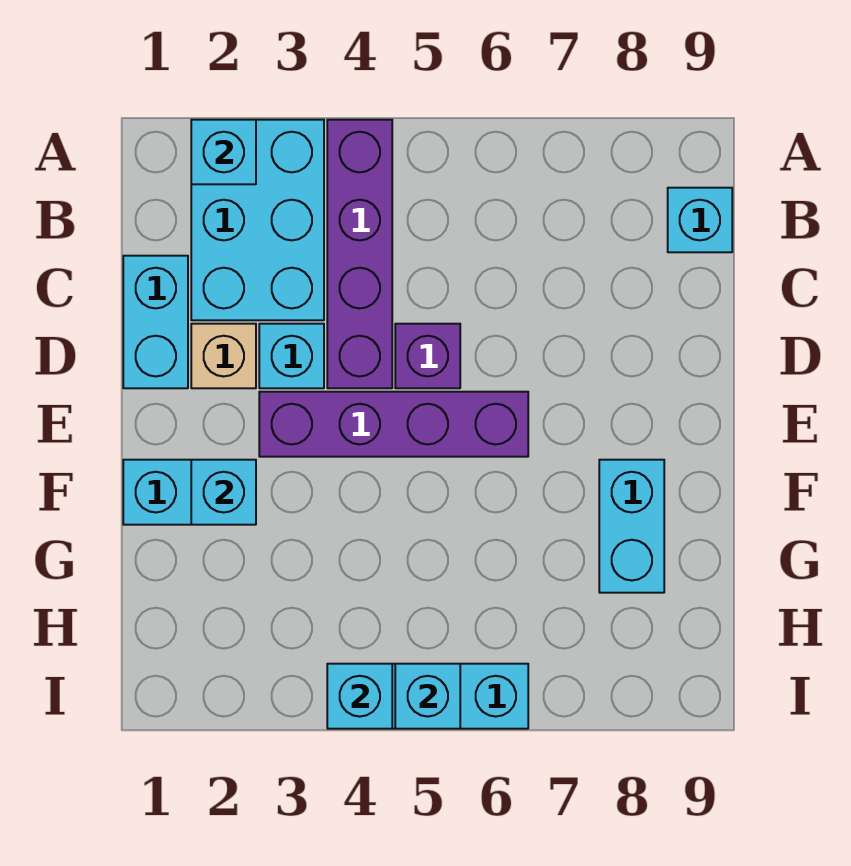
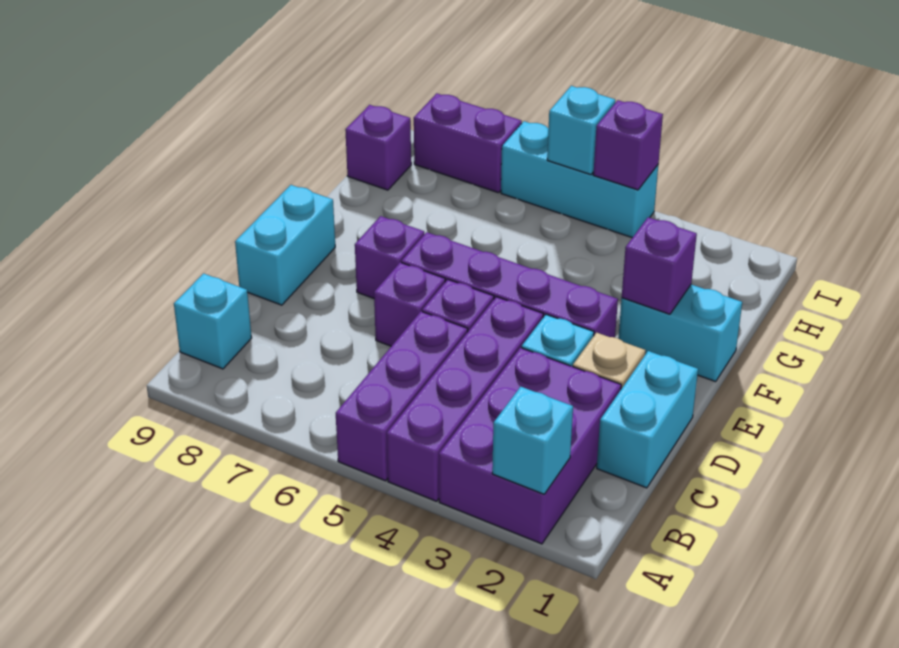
cyan 2x3 brick [191,120,324,320] -> purple 2x3 brick [439,348,621,544]
none -> purple 1x3 brick [336,311,468,481]
none -> purple 1x1 brick [374,262,445,346]
none -> purple 1x1 brick [355,216,424,298]
cyan 1x1 brick [191,460,256,525] -> purple 1x1 brick [622,217,697,314]
cyan 1x2 brick [599,460,664,593] -> cyan 1x2 brick moved to [235,185,335,305]
none -> purple 1x1 brick [345,105,411,190]
cyan 1x1 brick [327,664,392,729] -> purple 1x1 brick [593,100,663,190]
none -> purple 1x2 brick [414,93,522,193]

